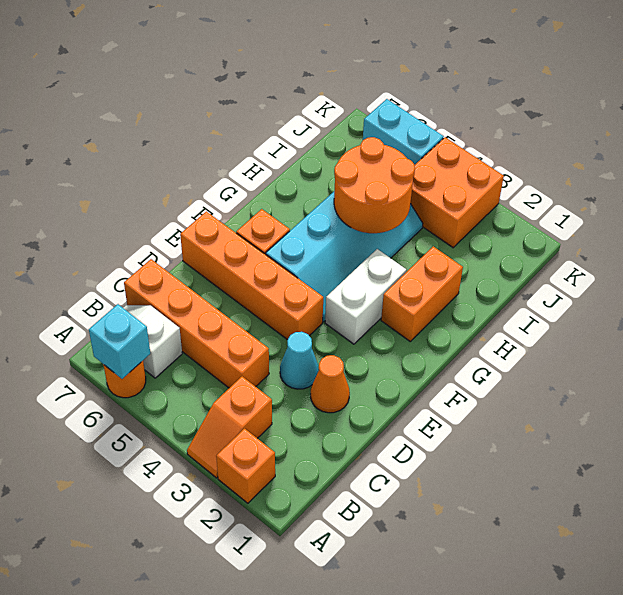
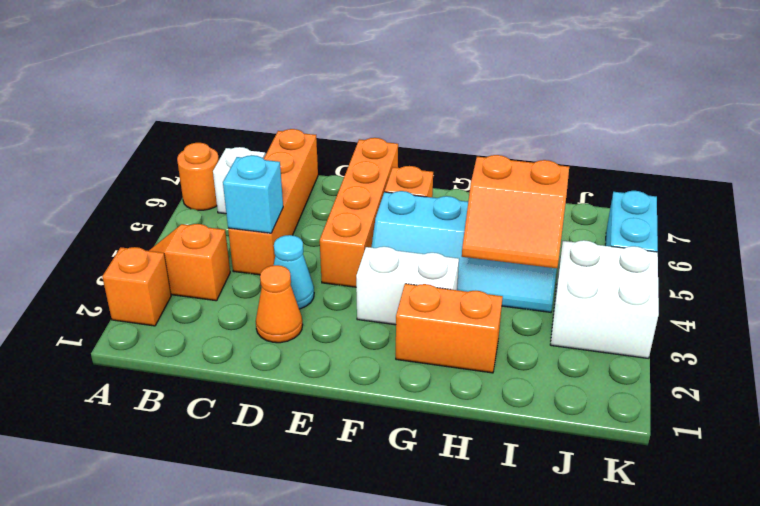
cyan 1x1 brick [89,304,150,379] -> cyan 1x1 brick moved to [223,155,283,233]
orange 2x2 round brick [334,137,415,233] -> orange 2x2 slope [462,155,569,268]
orange 2x2 brick [410,137,504,248] -> white 2x2 brick [550,240,659,359]

